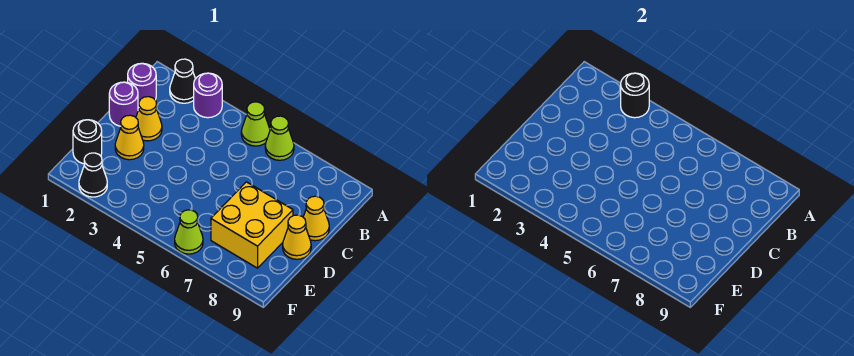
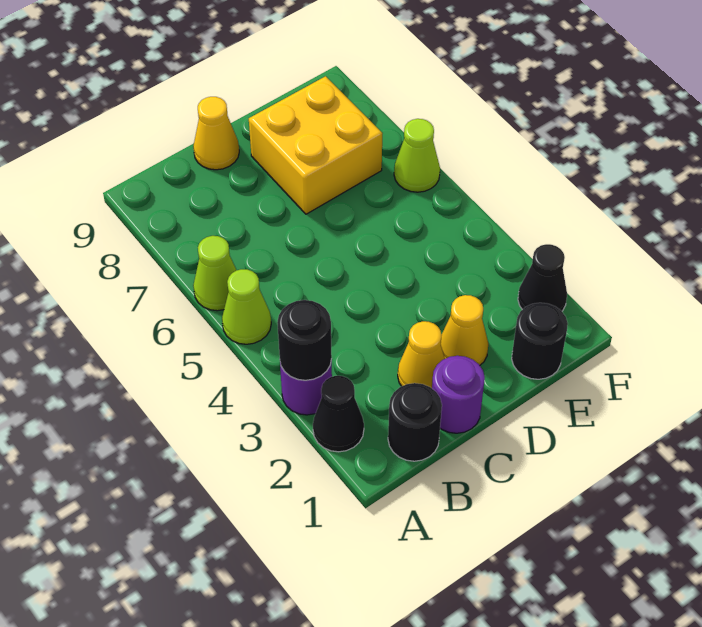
purple 1x1 round brick [128,63,156,107] -> black 1x1 round brick [388,383,442,461]
yellow 1x1 cone [283,215,311,259] -> none

